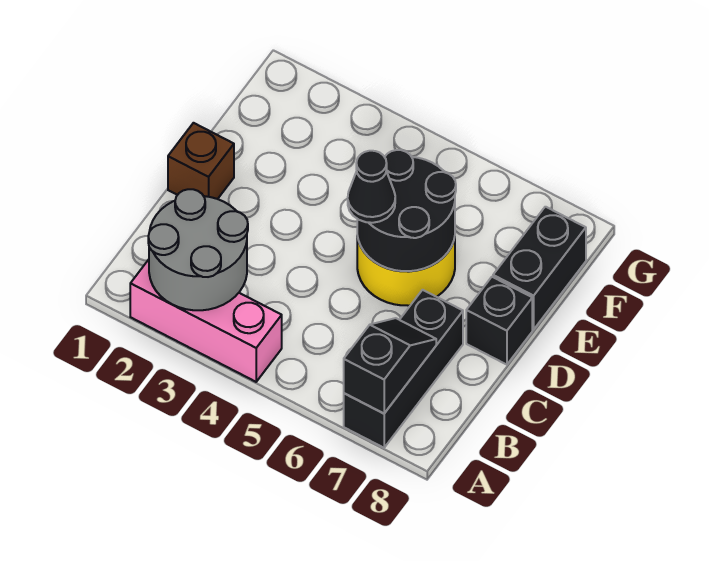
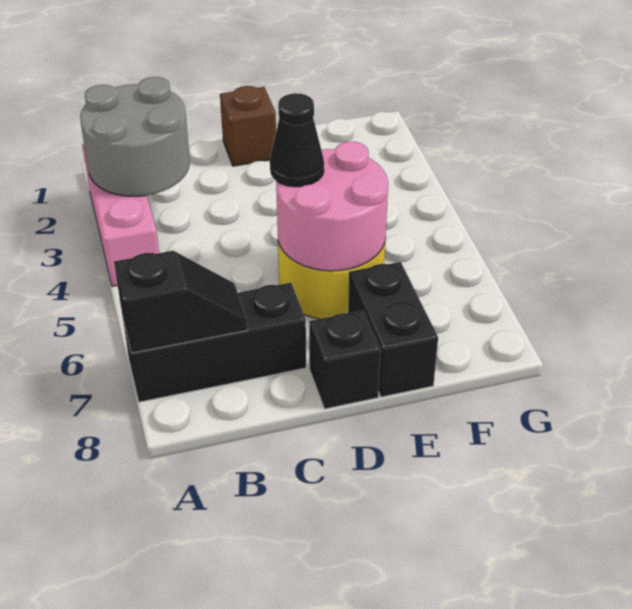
black 2x2 round brick [357,150,456,271] -> pink 2x2 round brick [276,142,388,271]
black 1x2 brick [493,207,586,330] -> black 1x2 brick turned to [348,262,438,397]

